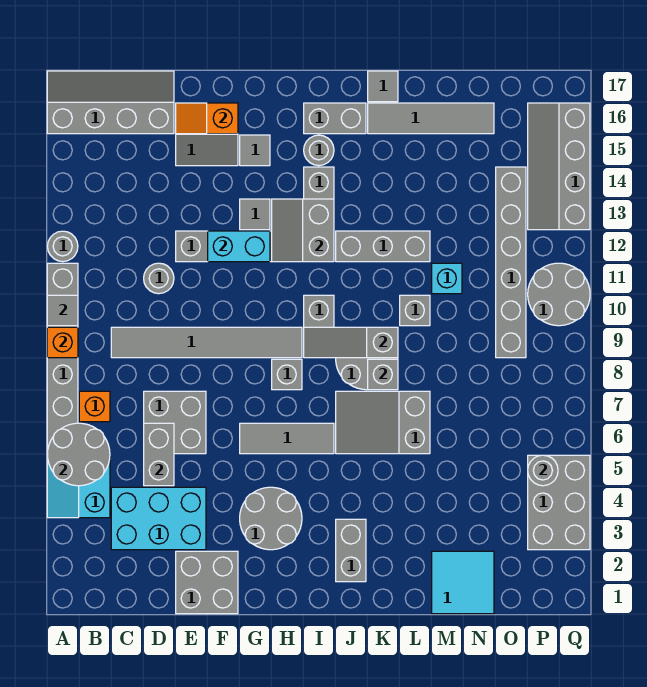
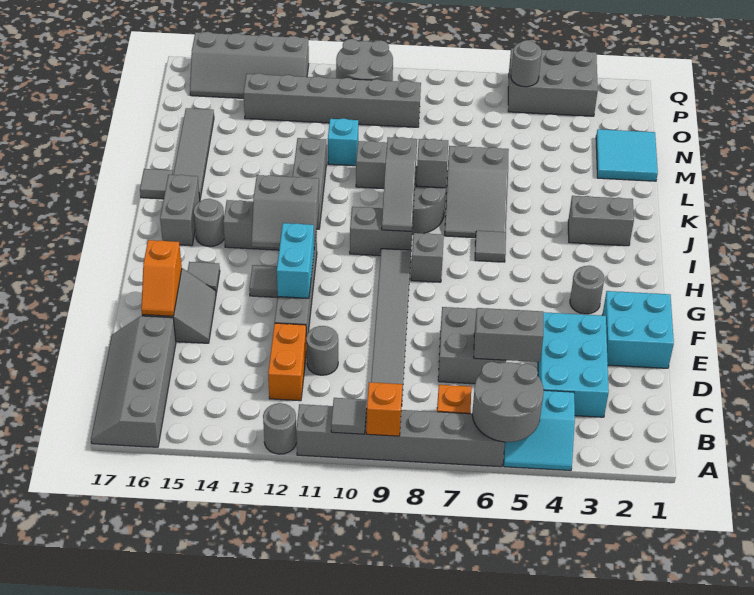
none -> orange 1x2 brick [268,323,307,401]
grey 2x2 brick [176,551,238,614] -> cyan 2x2 brick [602,291,674,368]
grey 2x2 round brick [240,487,302,550] -> grey 1x1 round brick [570,266,604,314]
grey 1x3 tile [240,423,334,454] -> grey 1x1 tile [475,231,506,262]

